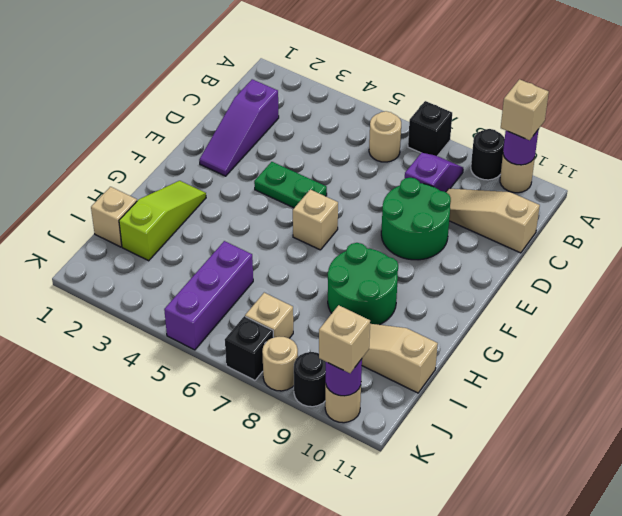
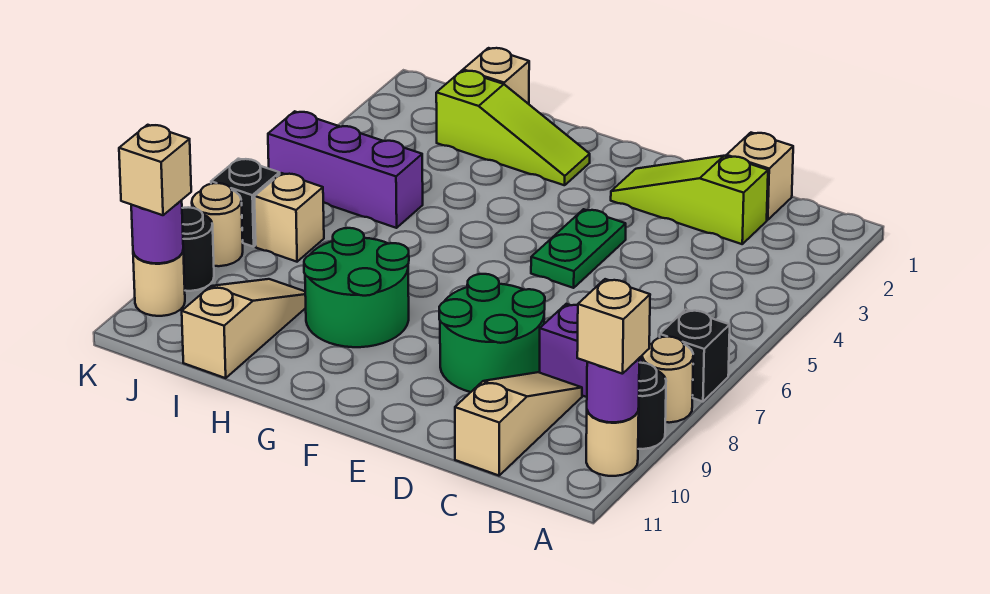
tan 1x1 round brick [369,111,401,162] -> tan 1x1 round brick moved to [642,337,693,423]
purple 1x3 slope [199,79,279,176] -> lime 1x3 slope [611,156,768,244]
tan 1x1 brick [293,190,338,250] -> tan 1x1 brick moved to [726,133,793,220]

